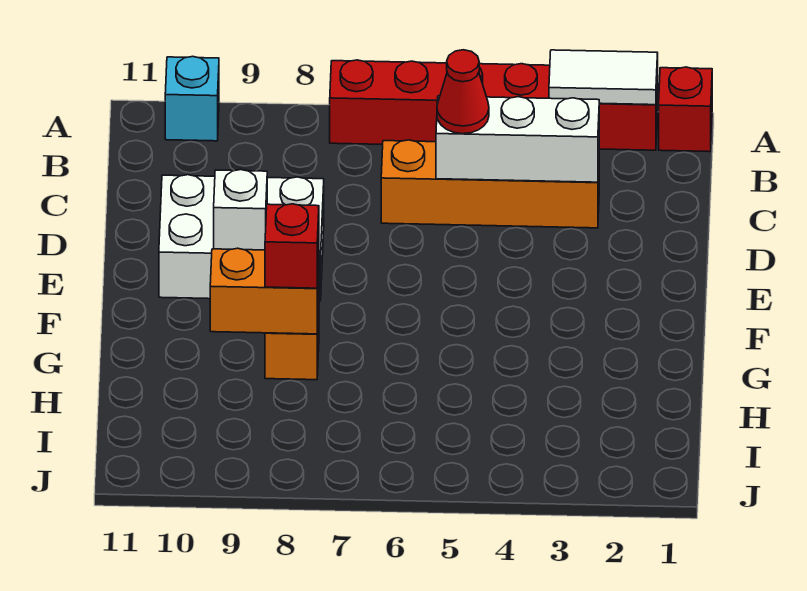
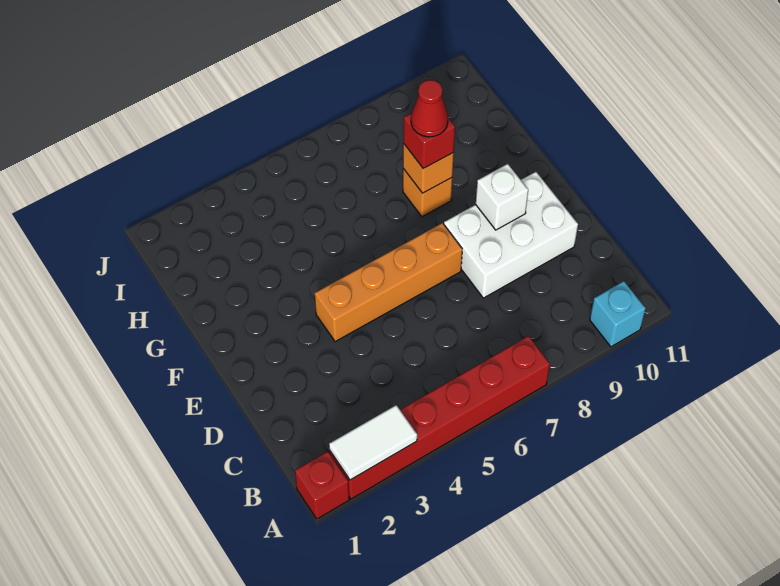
orange 1x4 brick [381,140,599,228] -> orange 1x4 brick moved to [315,223,462,342]
white 1x3 brick [436,96,599,182] -> none
red 1x1 cone [437,50,489,134] -> red 1x1 cone moved to [411,80,448,137]
orange 1x2 brick [210,248,319,334] -> orange 1x1 brick [403,144,454,193]

